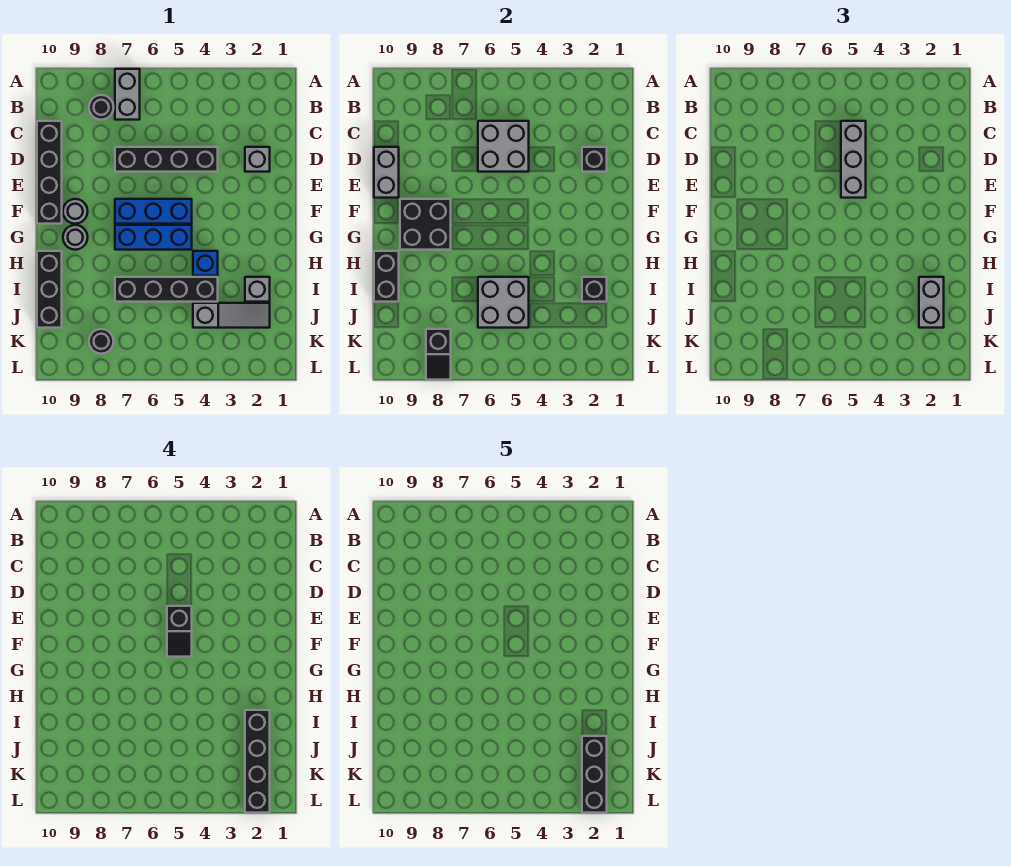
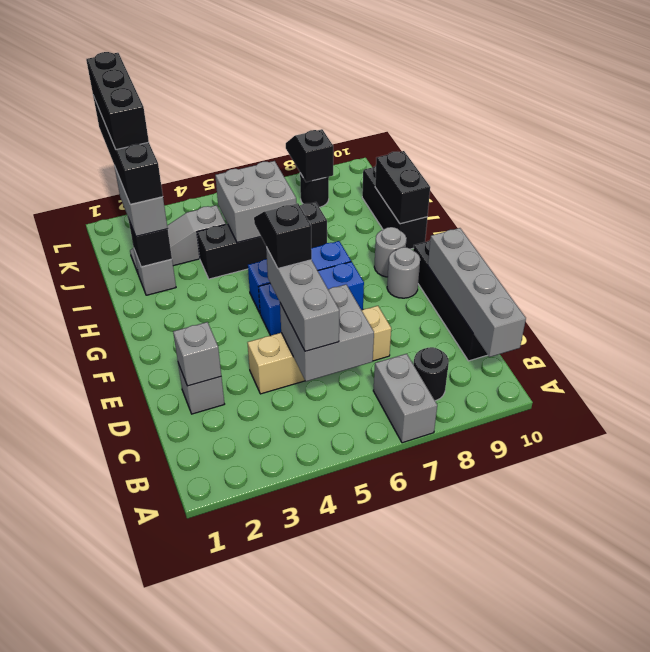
black 1x1 brick [582,147,607,172] -> grey 1x1 brick [173,322,221,386]
black 1x4 brick [115,147,218,172] -> tan 1x4 brick [247,306,391,394]
grey 1x2 brick [374,147,399,198] -> grey 1x4 brick [428,228,526,357]
black 2x2 brick [400,199,451,250] -> none
blue 1x1 brick [193,251,218,276] -> none

